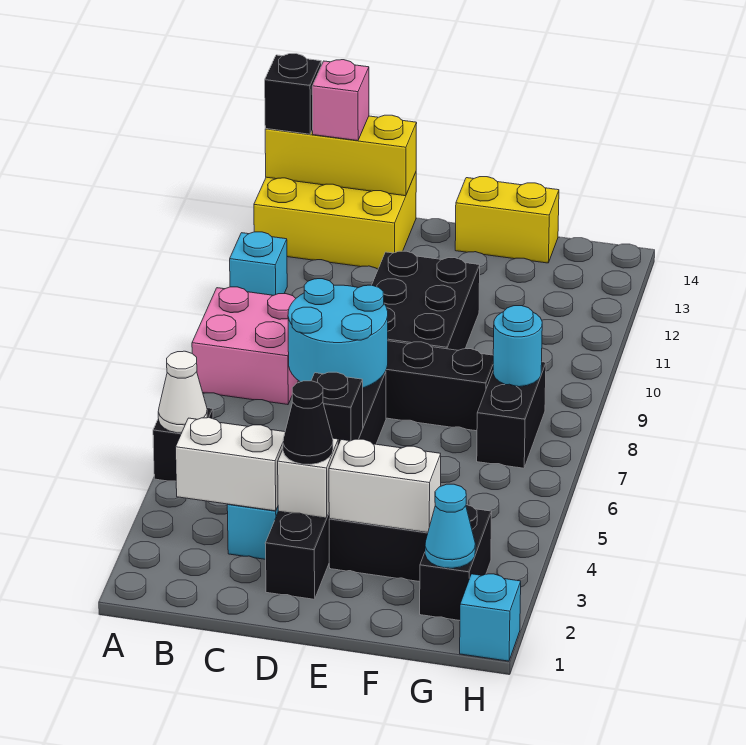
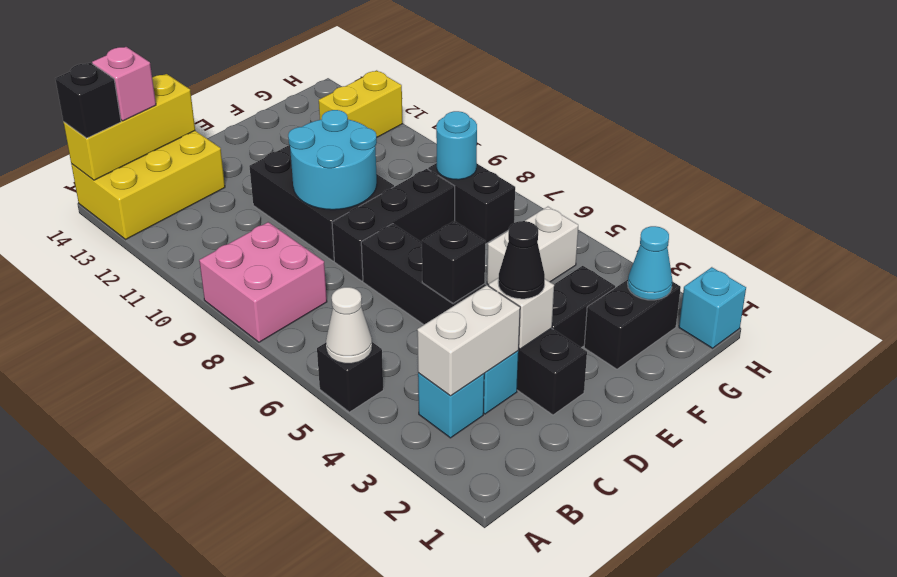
cyan 1x1 brick [230,232,287,295] -> cyan 1x1 brick moved to [418,373,484,438]
cyan 2x2 round brick [288,279,388,388] -> cyan 2x2 round brick moved to [288,110,377,210]
white 1x2 brick [329,439,441,533] -> white 1x2 brick moved to [487,207,578,285]
yellow 1x2 brick [455,177,559,263] -> yellow 1x2 brick moved to [319,70,403,137]
black 1x2 brick [420,505,492,620] -> black 1x2 brick turned to [584,280,681,369]

